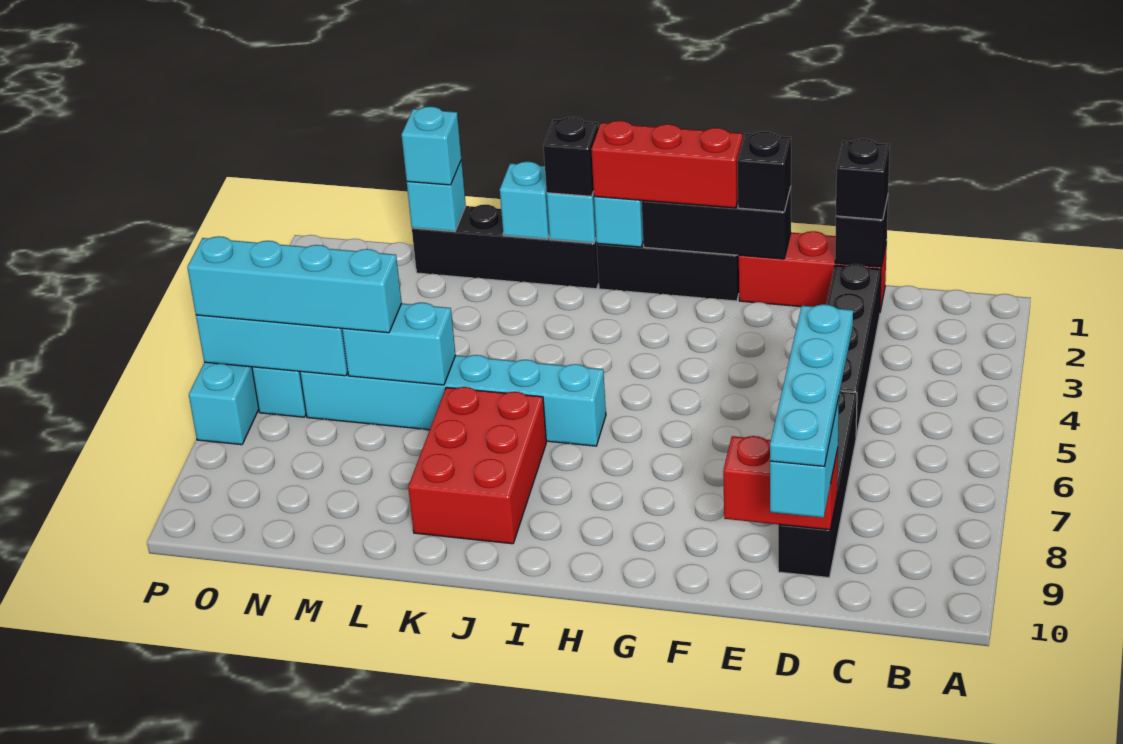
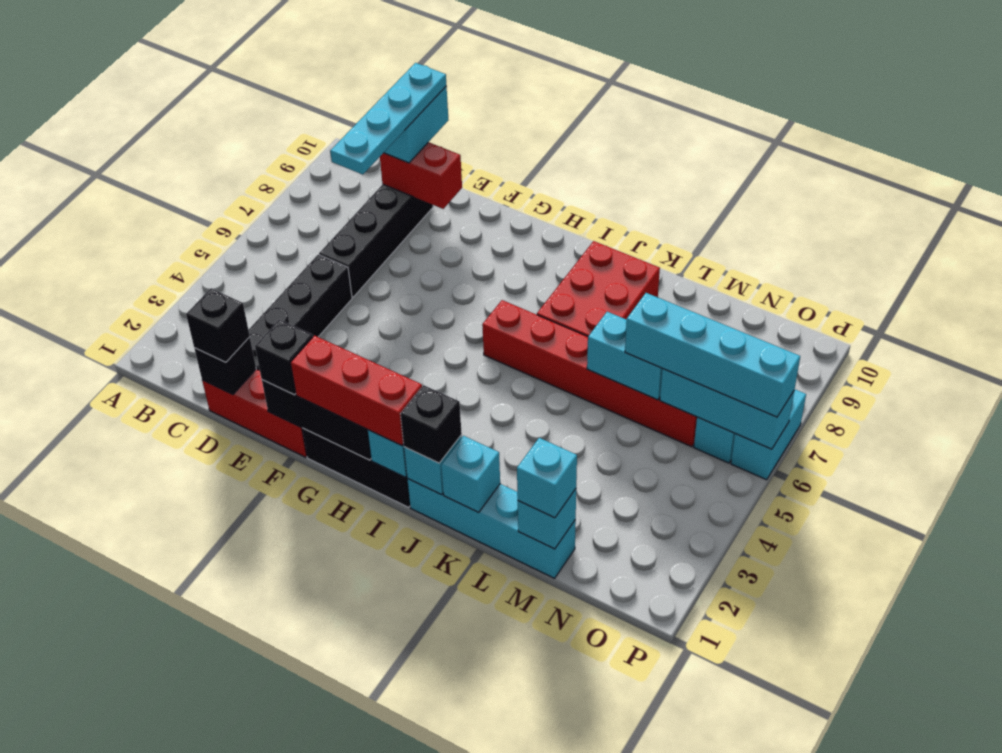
cyan 1x6 brick [300,355,606,446] -> red 1x6 brick [482,300,697,447]
black 1x4 brick [412,205,599,289] -> cyan 1x4 brick [407,479,576,578]

